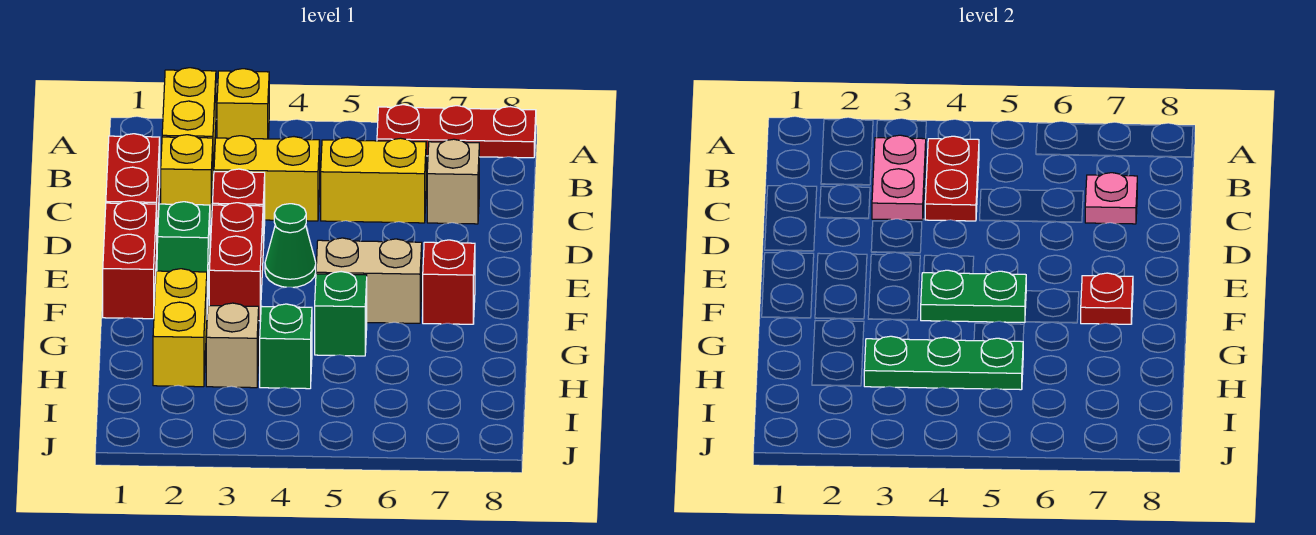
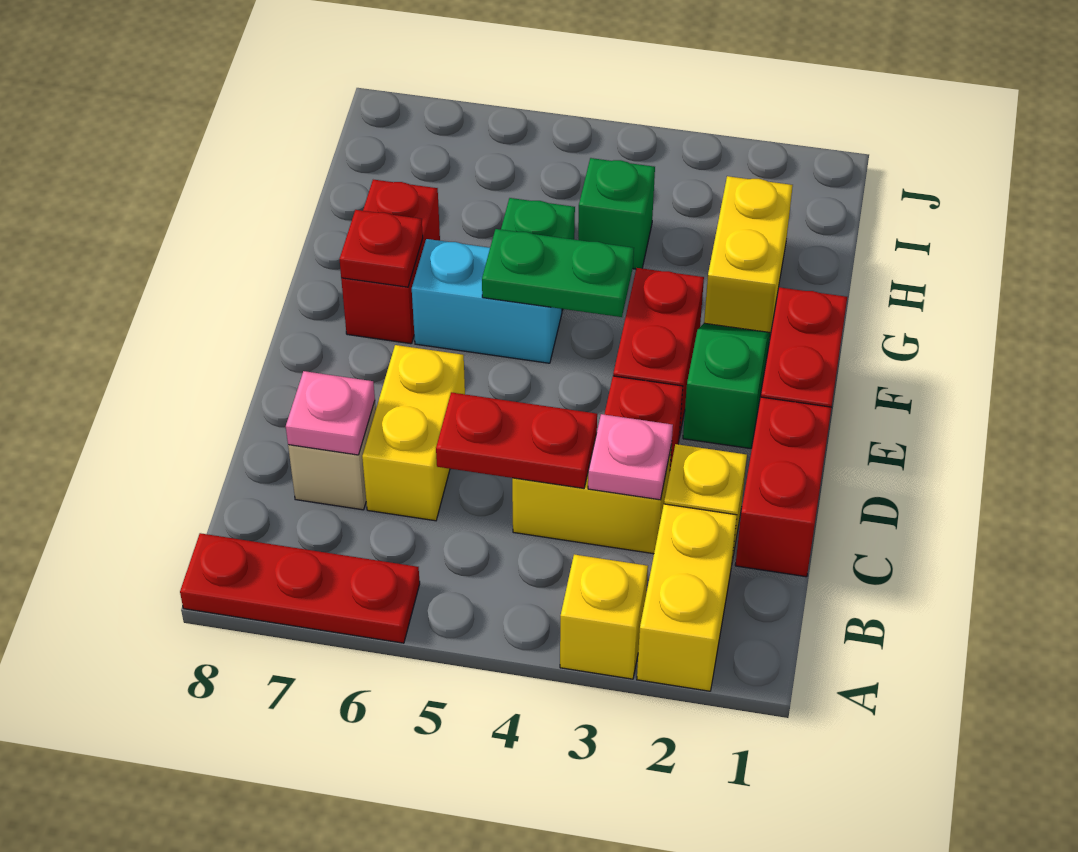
pink 1x2 plate [872,135,926,220] -> pink 1x1 plate [588,414,673,500]
red 1x2 plate [925,136,979,221] -> red 1x2 plate turned to [436,392,597,488]
yellow 1x2 brick [321,137,426,223] -> yellow 1x2 brick turned to [362,345,465,521]
green 1x1 cone [265,204,316,287] -> none
tan 1x2 brick [316,238,422,323] -> cyan 1x2 brick [412,239,562,363]
red 1x1 brick [423,240,475,324] -> red 1x2 brick [341,180,440,344]
tan 1x1 brick [206,303,259,388] -> none
green 1x3 plate [864,336,1023,390] -> none

